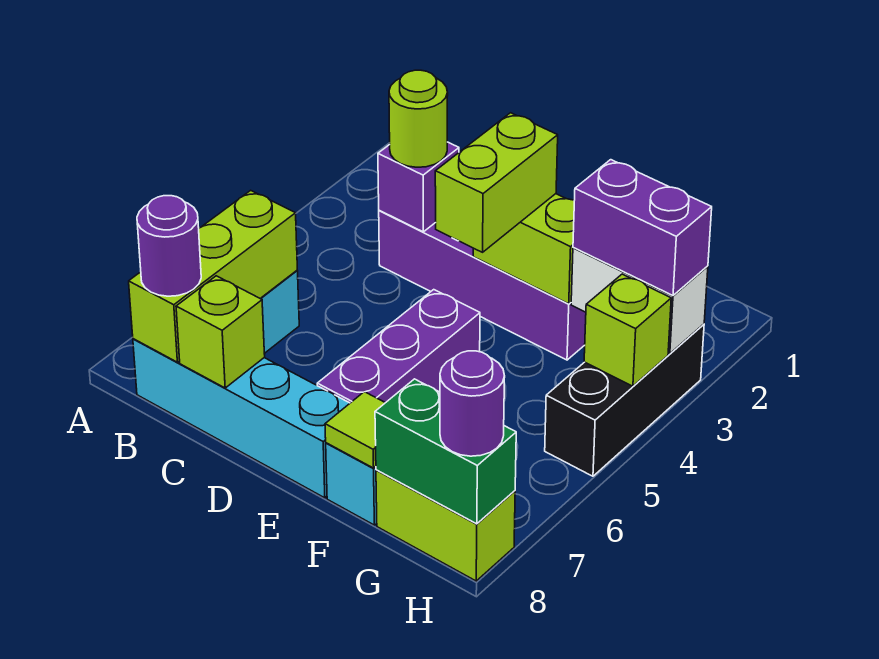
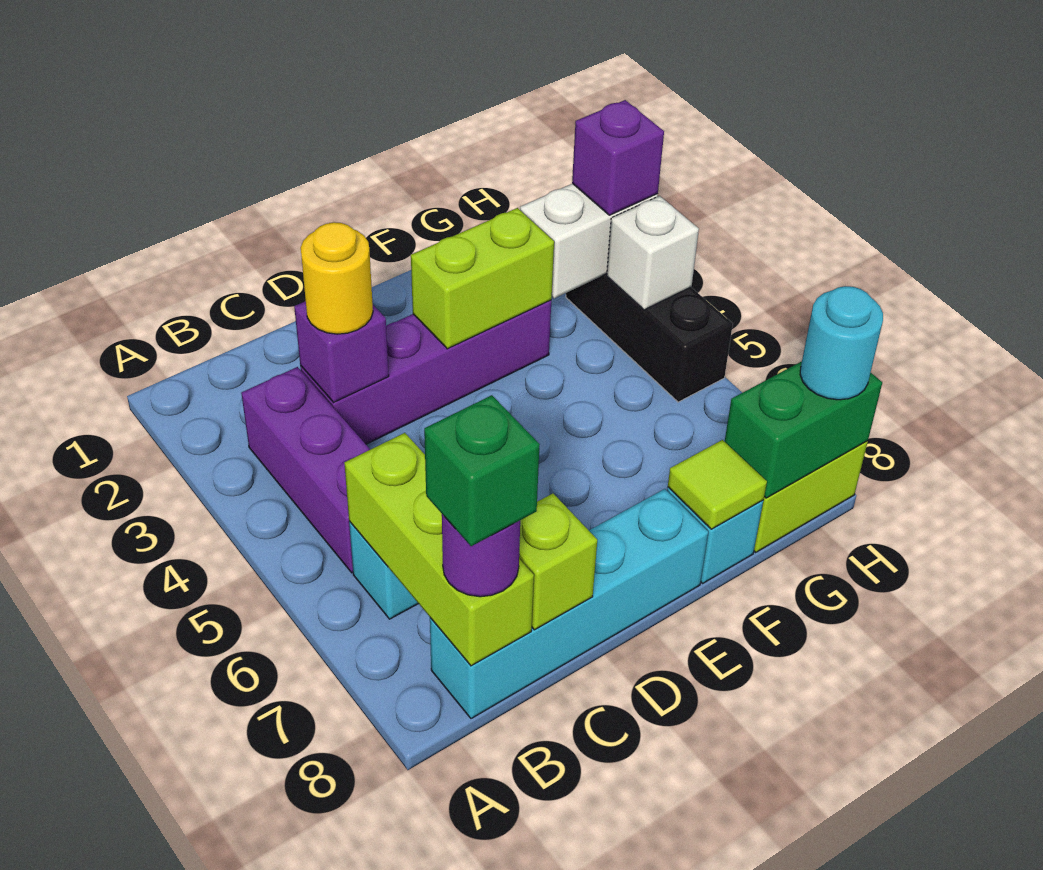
none -> green 1x1 brick [424,395,540,546]
lime 1x1 round brick [389,70,448,167] -> yellow 1x1 round brick [301,222,373,334]
lime 1x2 brick [435,113,558,252] -> none
purple 1x3 brick [317,290,480,403] -> purple 1x3 brick moved to [241,367,370,573]
purple 1x2 brick [573,160,712,295] -> purple 1x1 brick [572,100,664,215]
lime 1x1 brick [584,274,671,386] -> white 1x1 brick [607,196,699,310]
purple 1x1 round brick [440,351,505,456] -> cyan 1x1 round brick [800,286,883,400]

